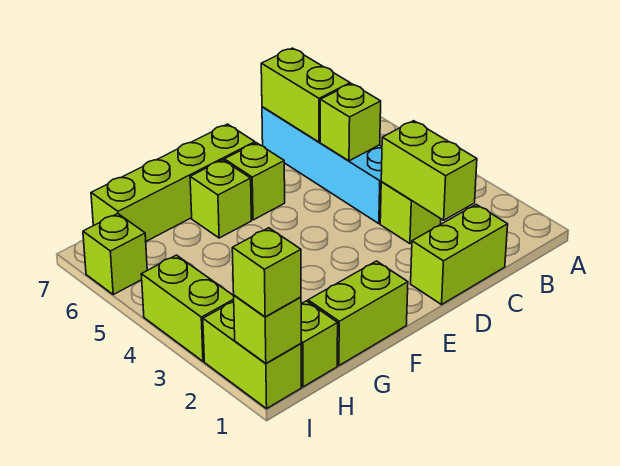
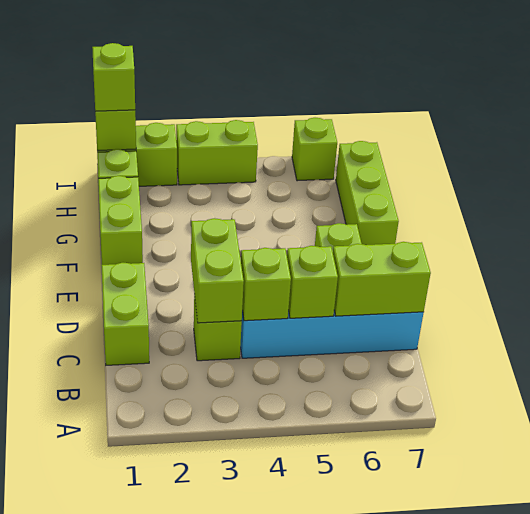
lime 1x2 brick [381,121,477,220] -> lime 1x2 brick turned to [191,218,244,323]
lime 1x4 brick [91,124,255,241] -> lime 1x3 brick [336,141,399,245]
lime 1x1 brick [190,160,251,238] -> lime 1x1 brick moved to [241,248,291,321]

